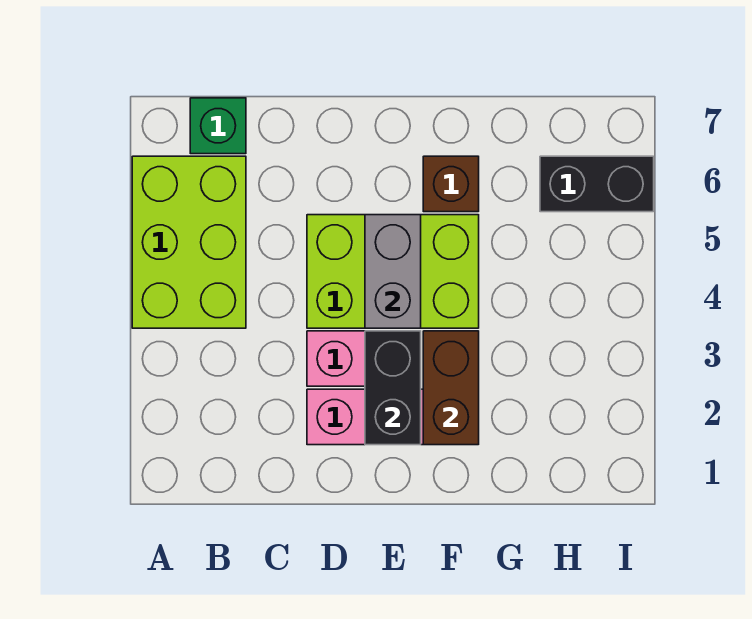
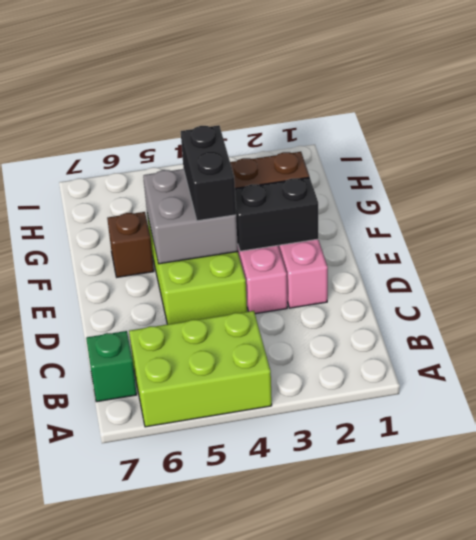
grey 1x2 brick [365,215,421,328] -> grey 2x2 brick [143,169,238,264]
black 1x2 brick [540,156,654,212] -> black 1x2 brick moved to [181,125,236,221]

